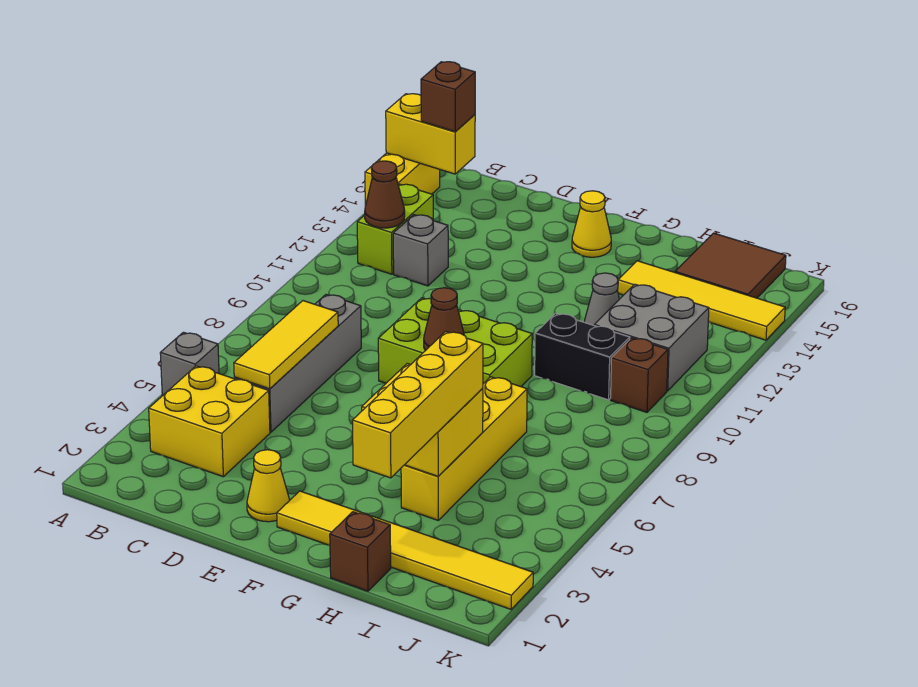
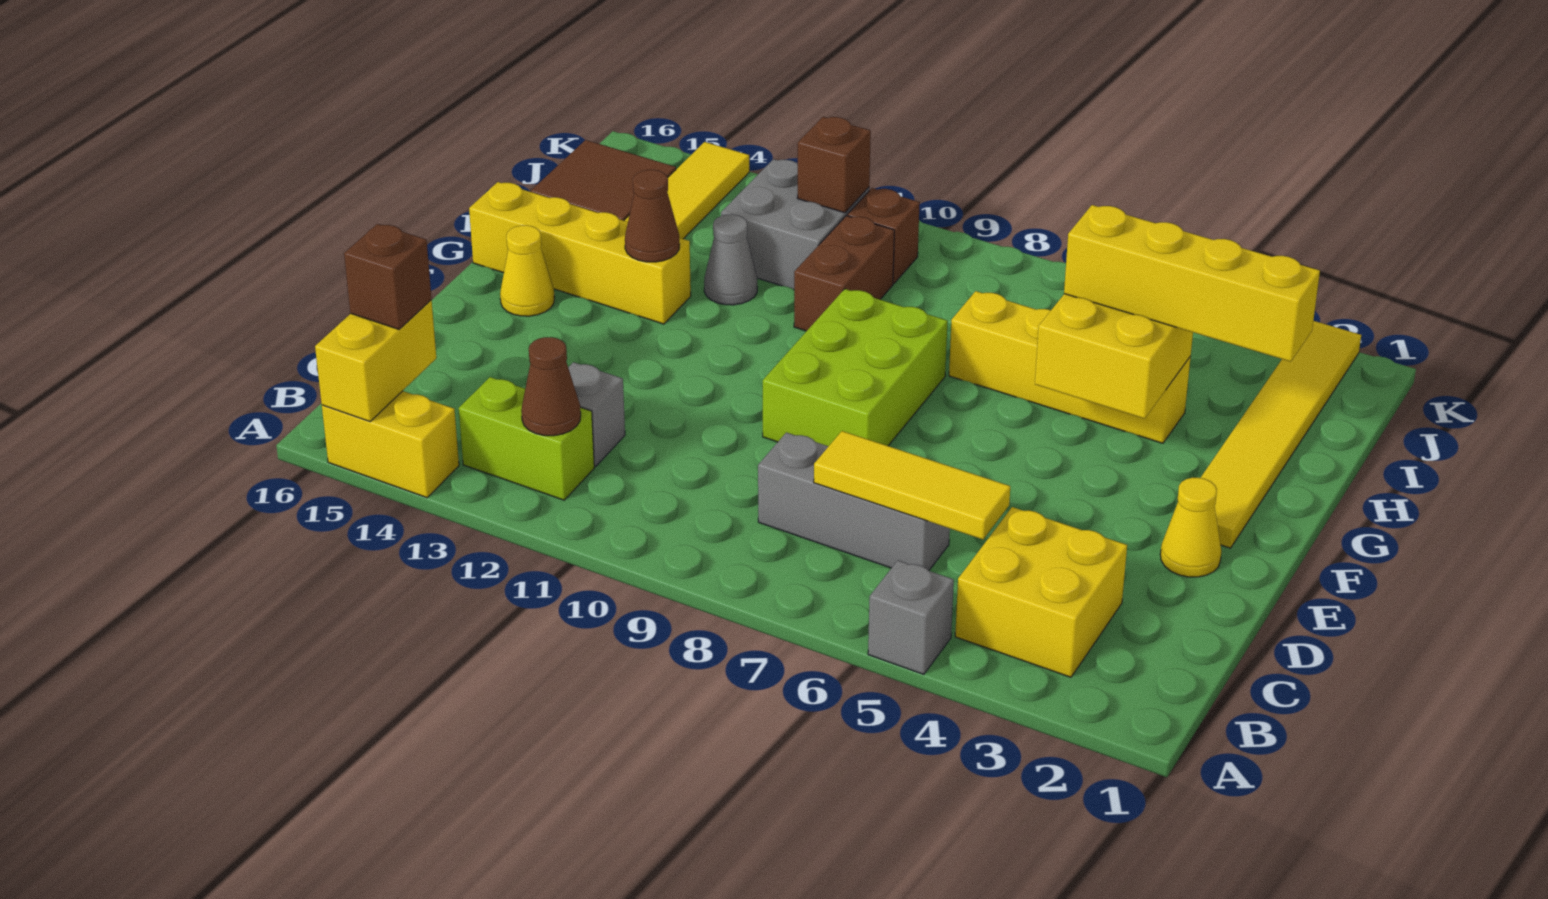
grey 1x4 brick [234,295,361,432] -> grey 1x3 brick [758,432,950,570]
brown 1x1 cone [424,288,464,351] -> brown 1x1 cone moved to [625,170,680,262]
none -> yellow 1x4 brick [469,182,691,324]
brown 1x1 brick [330,512,391,591] -> brown 1x1 brick moved to [797,117,871,213]
black 1x2 brick [535,313,630,400] -> brown 1x2 brick [794,216,894,331]

